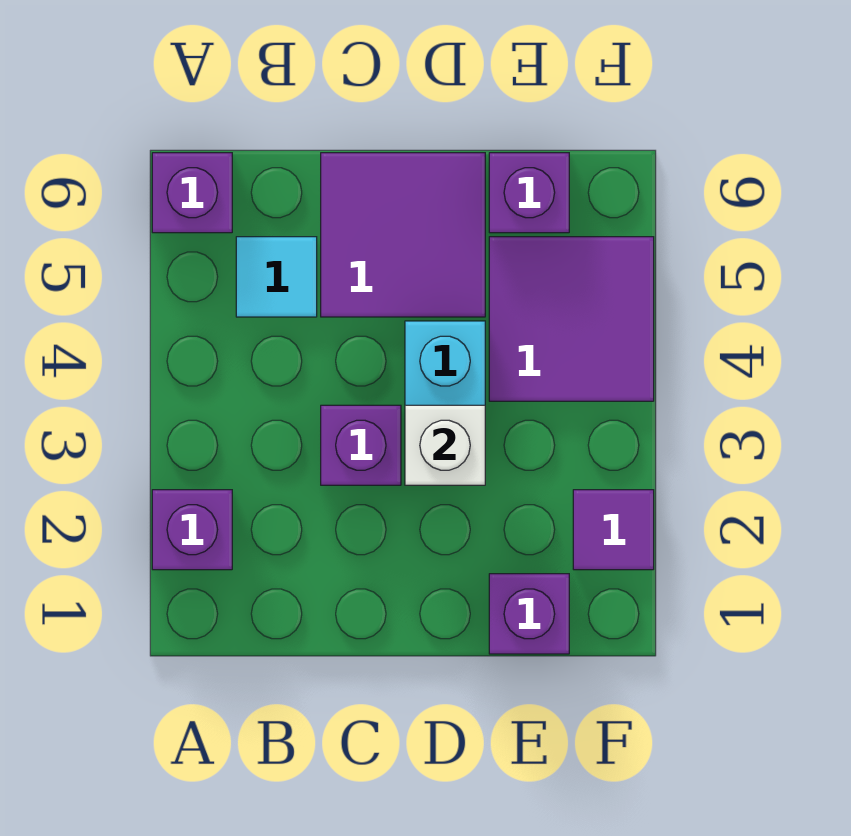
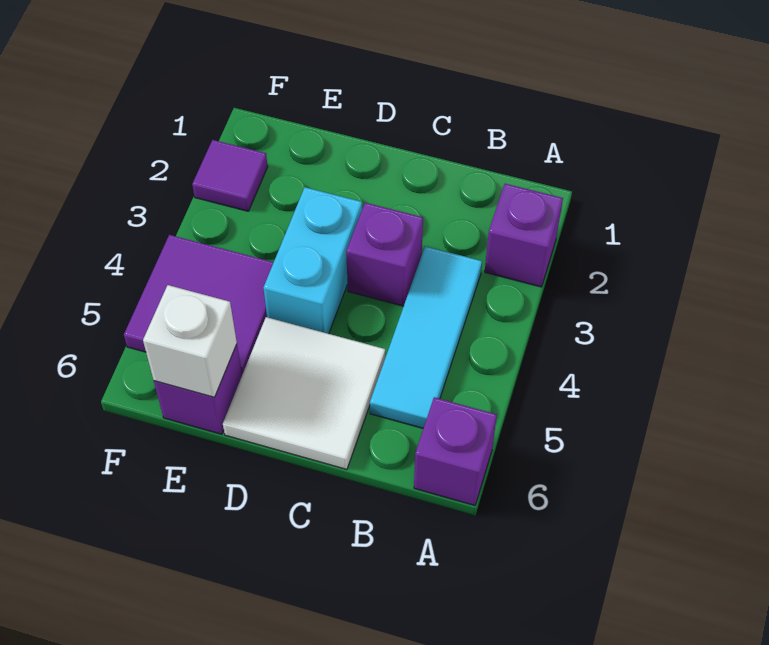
cyan 1x1 tile [236,237,317,317] -> cyan 1x3 tile [370,246,482,428]
purple 2x2 tile [321,153,485,317] -> white 2x2 tile [223,317,385,469]
white 1x1 brick [405,405,485,485] -> white 1x1 brick moved to [143,285,237,397]
purple 1x1 brick [489,574,569,654] -> none

